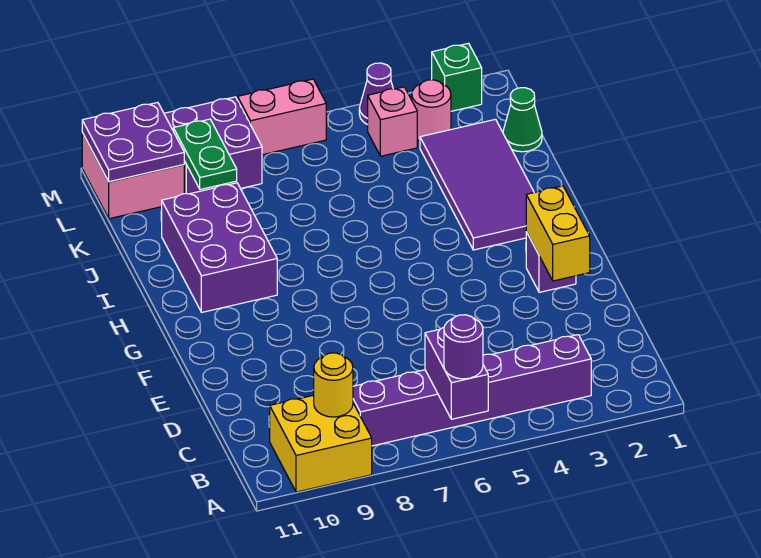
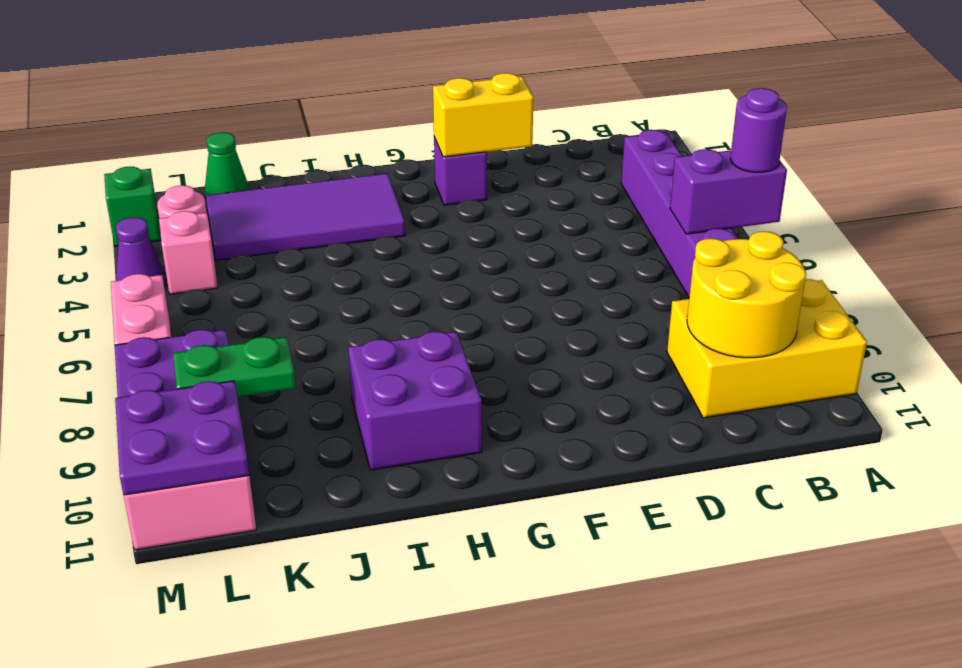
yellow 2x2 brick [270,395,372,492] -> yellow 2x3 brick [667,279,867,418]
yellow 1x1 round brick [314,353,353,417] -> yellow 2x2 round brick [687,231,806,358]
purple 2x3 brick [162,183,277,312] -> purple 2x2 brick [348,331,482,470]

